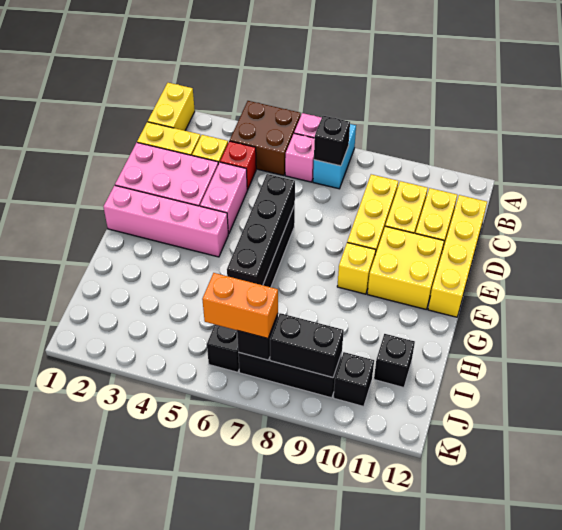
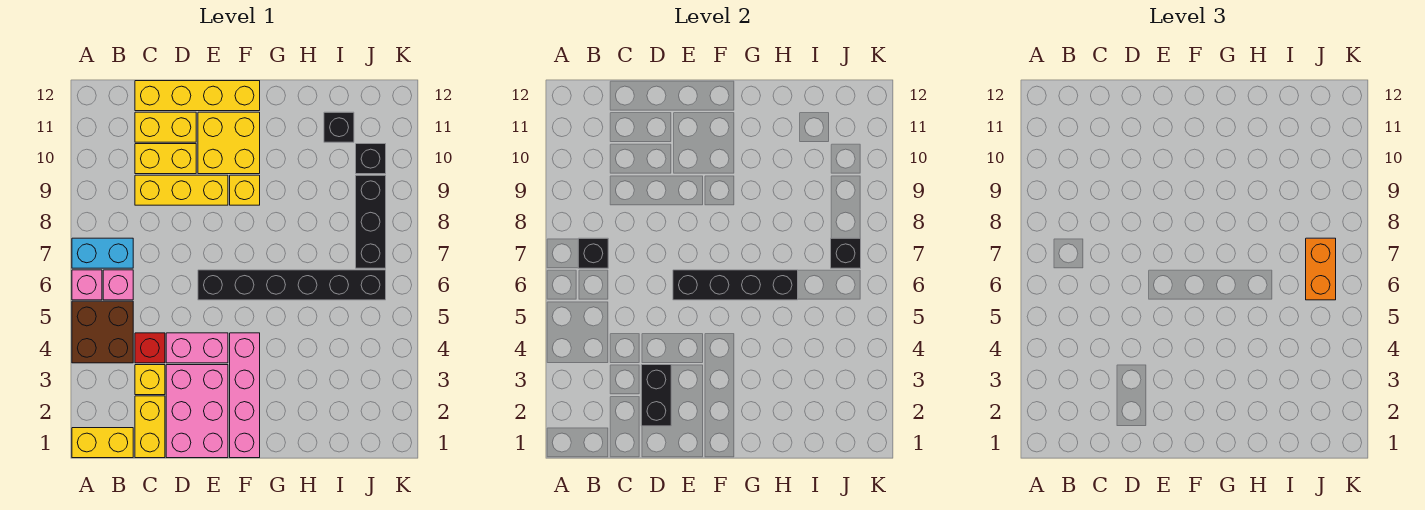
black 1x2 brick [270,313,344,378] -> black 1x2 brick moved to [641,365,671,426]

